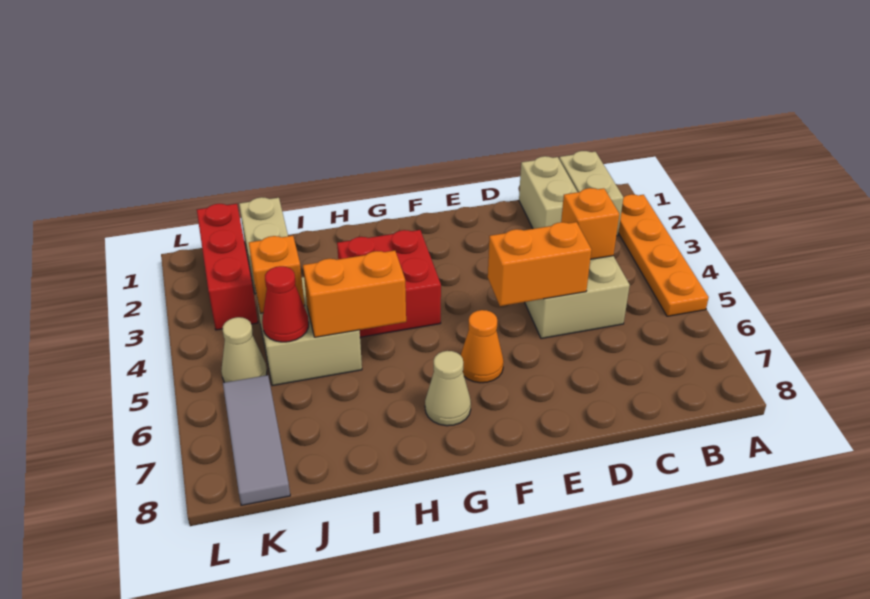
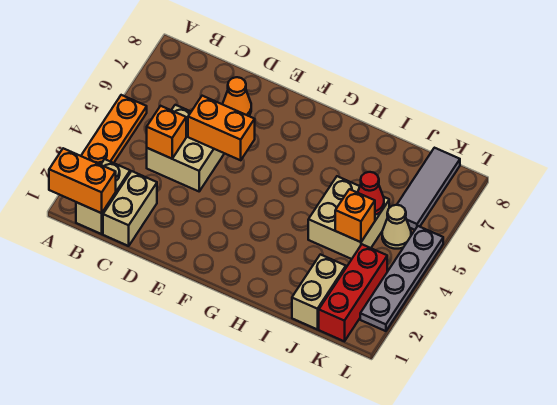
orange 1x1 cone [461,310,504,383] -> orange 1x1 cone moved to [223,77,251,116]
red 2x2 brick [337,230,441,337] -> none
tan 1x1 cone [425,351,471,426] -> none
orange 1x2 brick [303,251,406,337] -> orange 1x2 brick moved to [49,148,116,213]
none -> grey 1x4 plate [360,226,443,331]

